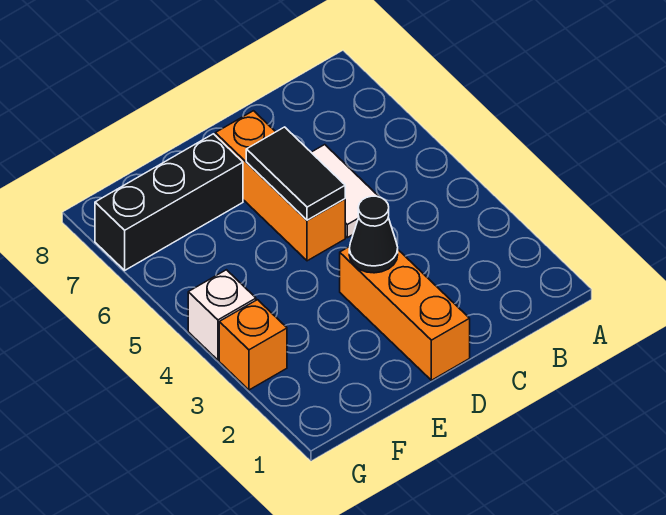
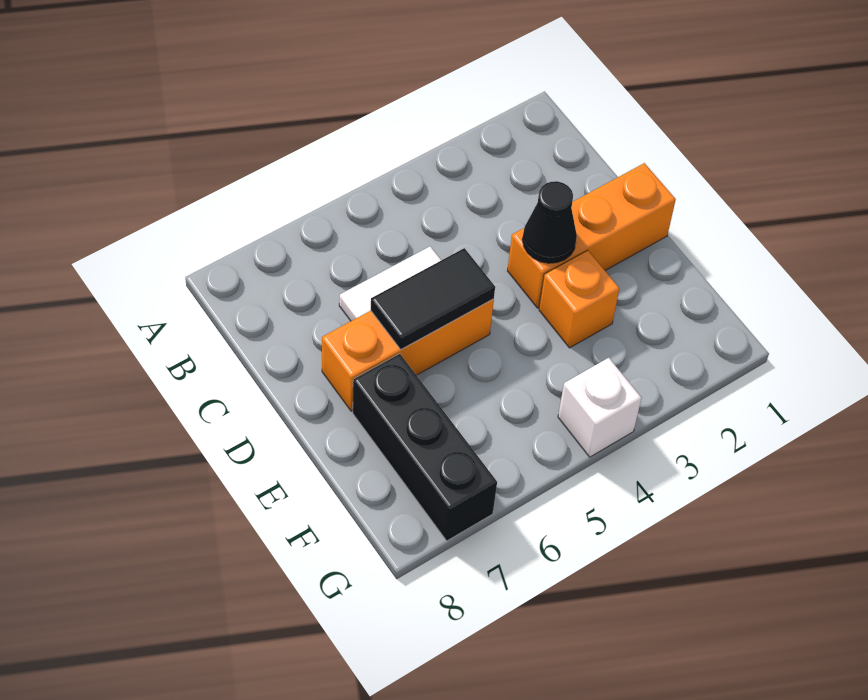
orange 1x1 brick [219,300,287,390] -> orange 1x1 brick moved to [539,250,619,348]

